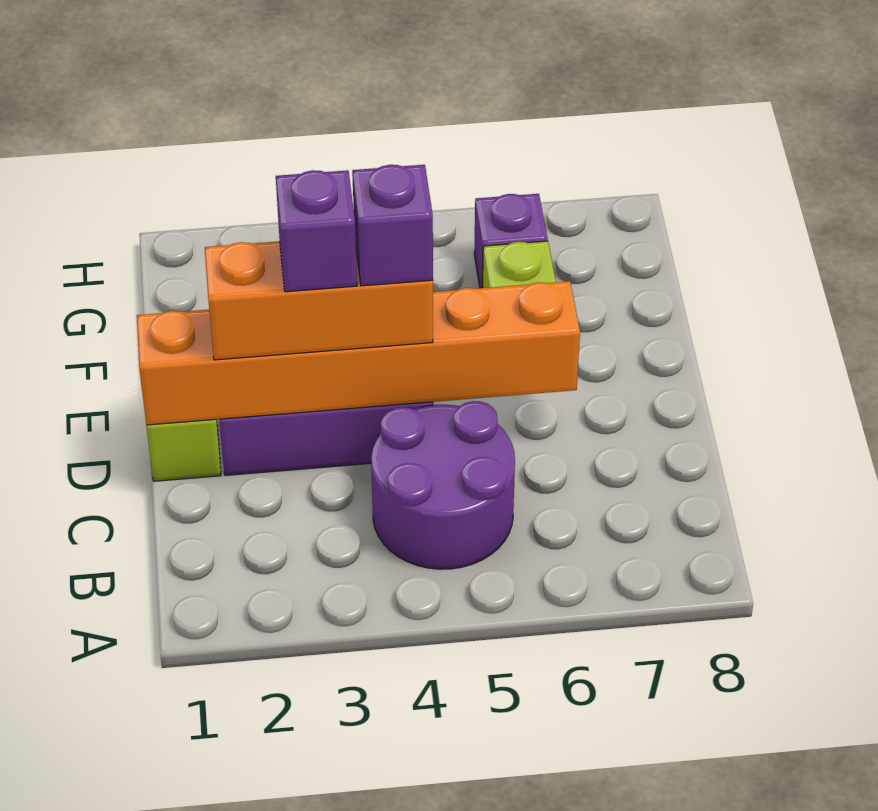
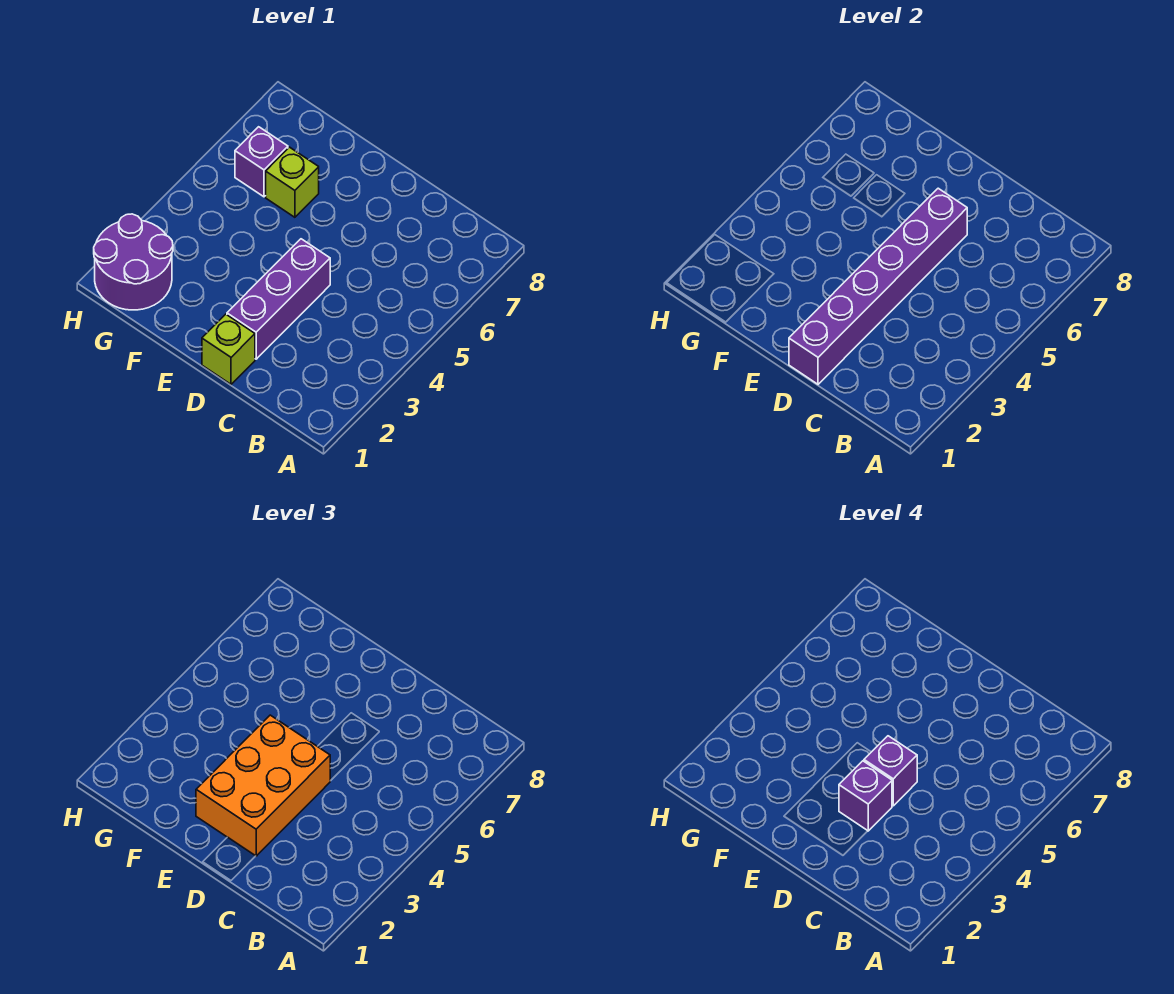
purple 2x2 round brick [371,401,515,569] -> purple 2x2 round brick moved to [94,214,173,310]
orange 1x6 brick [137,281,580,425] -> purple 1x6 brick [789,188,967,384]
orange 1x3 brick [205,241,433,360] -> orange 2x3 brick [196,715,330,856]

